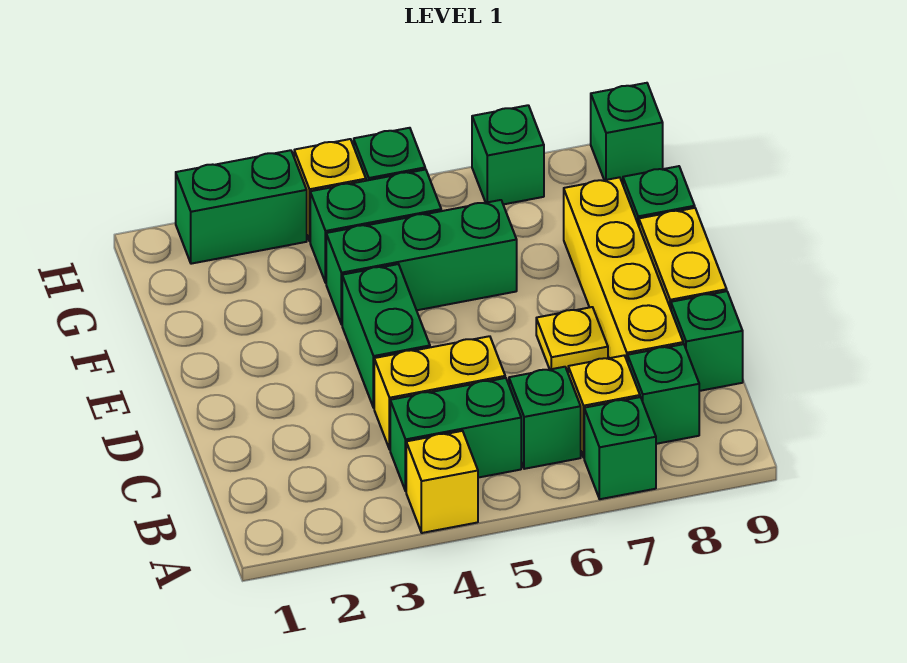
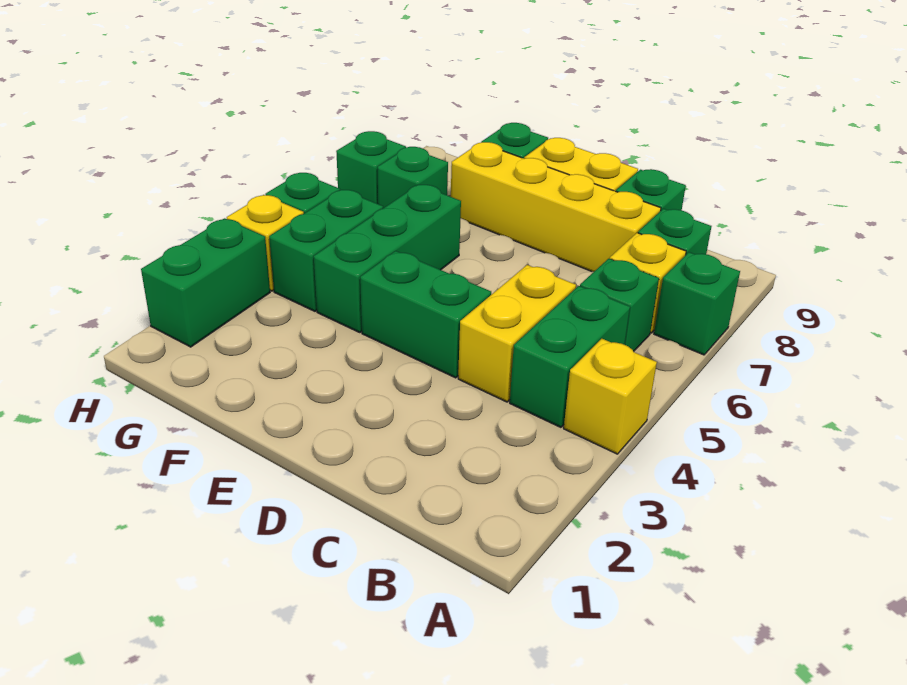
yellow 1x1 plate [536,307,608,371] -> none
green 1x1 brick [591,83,663,182] -> green 1x1 brick moved to [378,147,448,208]

